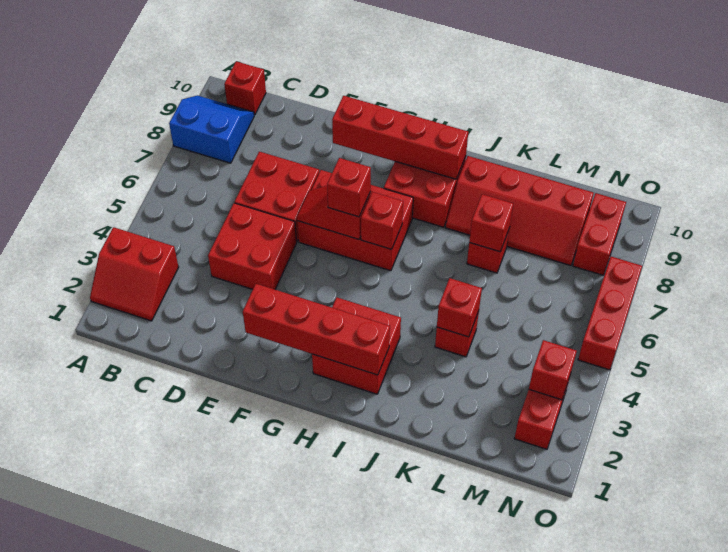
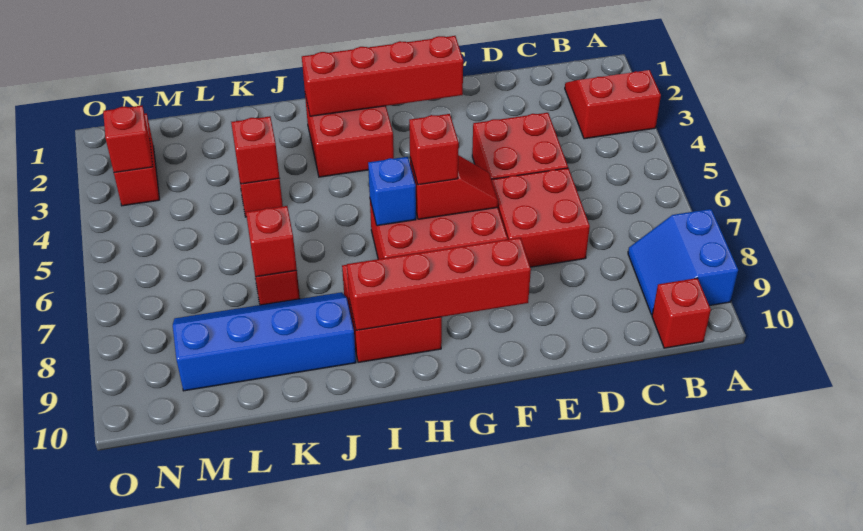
blue 2x2 slope [169,95,254,163] -> blue 2x2 slope turned to [628,209,738,315]
red 1x1 brick [361,192,403,249] -> blue 1x1 brick [368,157,416,226]
red 2x4 slope [446,156,594,266] -> blue 2x4 slope [173,292,356,391]
red 1x2 brick [573,193,626,275] -> none
red 1x3 brick [578,257,642,370] -> none

